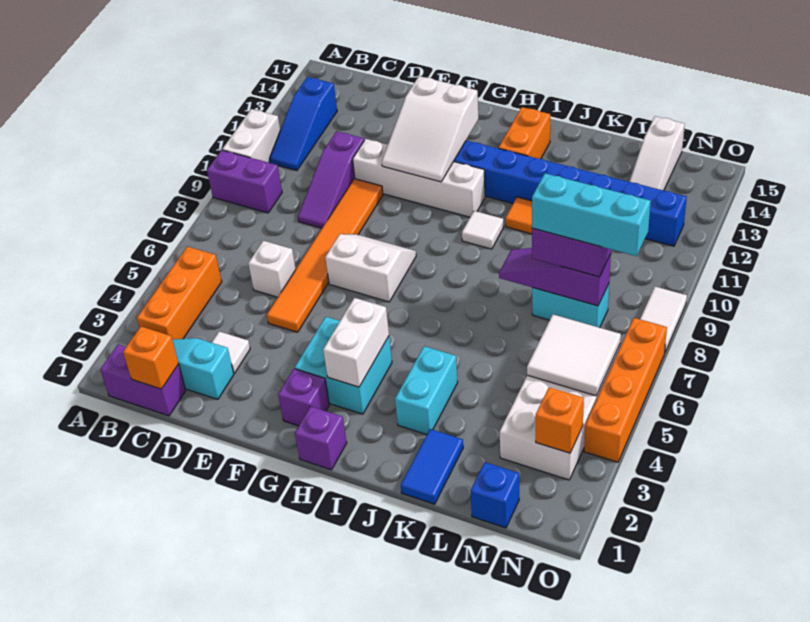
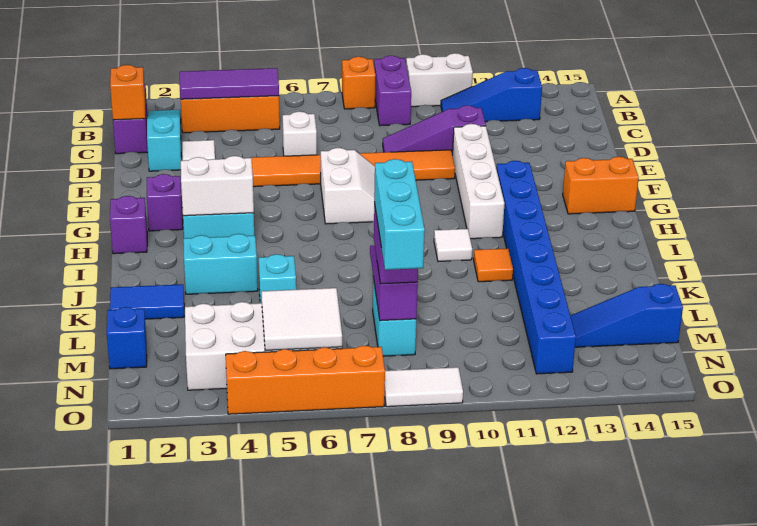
none -> purple 1x3 tile [180,68,279,99]
white 2x3 slope [382,76,478,182] -> none
orange 1x2 brick [499,107,550,159] -> orange 1x2 brick moved to [563,157,639,214]
none -> cyan 1x1 brick [259,254,296,303]
white 1x3 slope [629,116,685,191] -> blue 1x3 slope [570,284,683,347]
orange 1x1 brick [536,387,584,453] -> orange 1x1 brick moved to [342,57,375,109]

